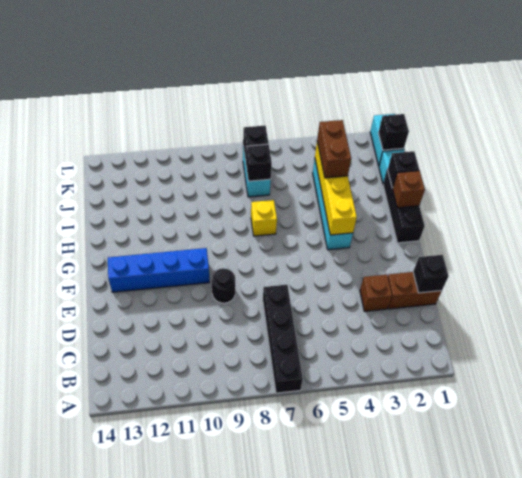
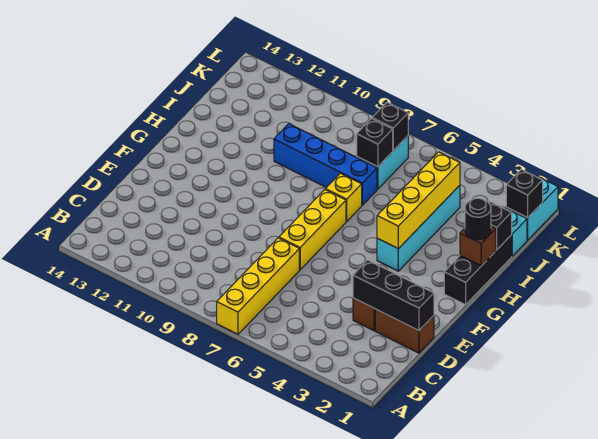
black 1x4 brick [263,285,303,393] -> yellow 1x4 brick [217,238,299,334]
black 1x1 brick [413,255,449,293] -> black 1x3 brick [353,260,434,331]
none -> yellow 1x3 brick [279,190,346,270]
black 1x1 round brick [211,268,235,303] -> black 1x1 round brick moved to [465,198,491,240]
blue 1x4 brick [108,248,210,292] -> blue 1x4 brick moved to [274,124,377,205]
brown 1x2 brick [317,120,351,178] -> none

